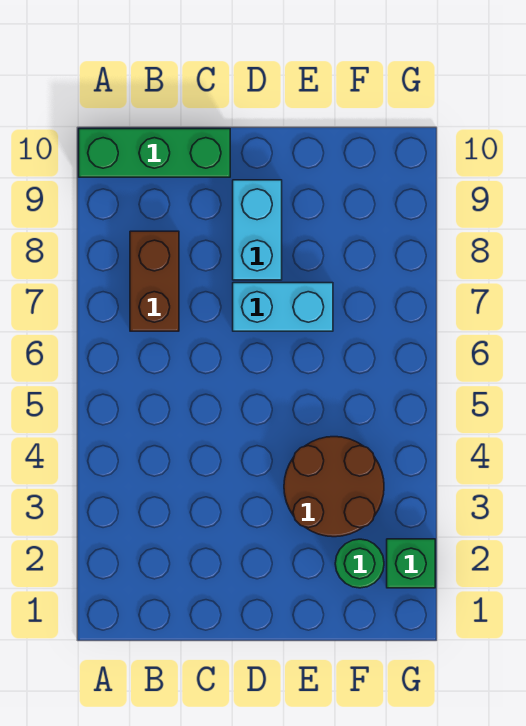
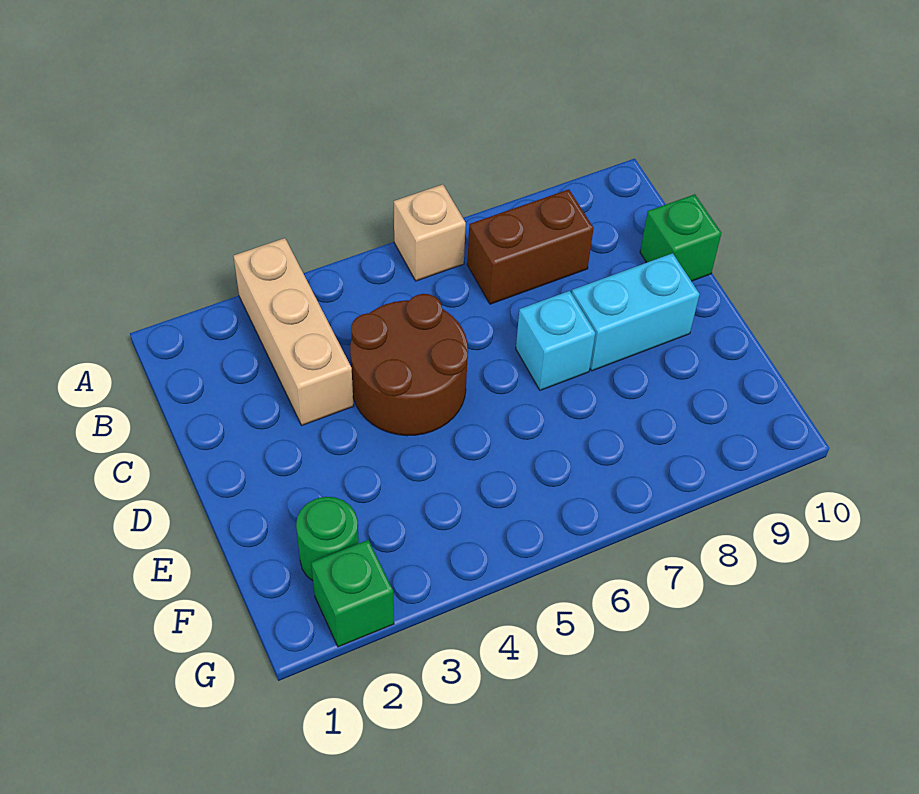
none -> tan 1x3 brick [233,238,354,425]
none -> tan 1x1 brick [394,184,466,281]
green 1x3 brick [79,129,230,177] -> green 1x1 brick [640,194,721,281]
cyan 1x2 brick [233,283,333,331] -> cyan 1x1 brick [516,291,595,390]
brown 2x2 round brick [284,437,384,537] -> brown 2x2 round brick moved to [350,294,468,436]

